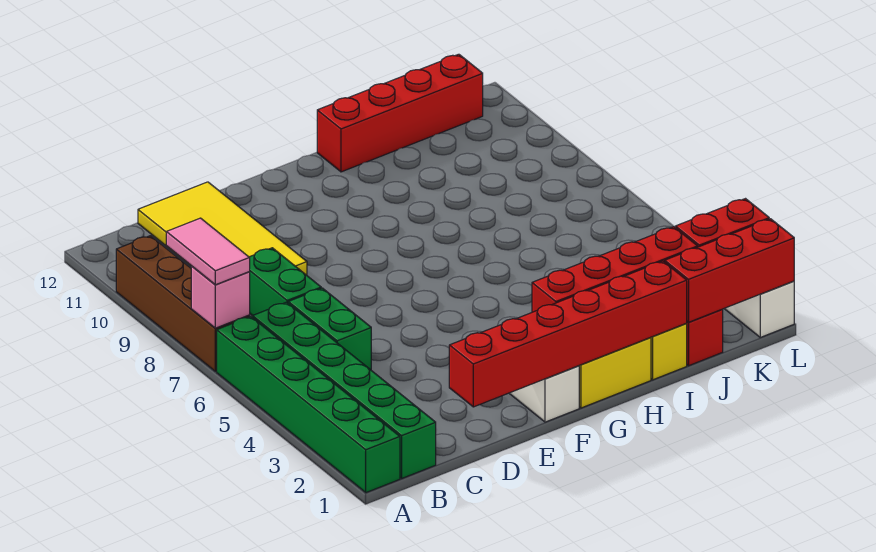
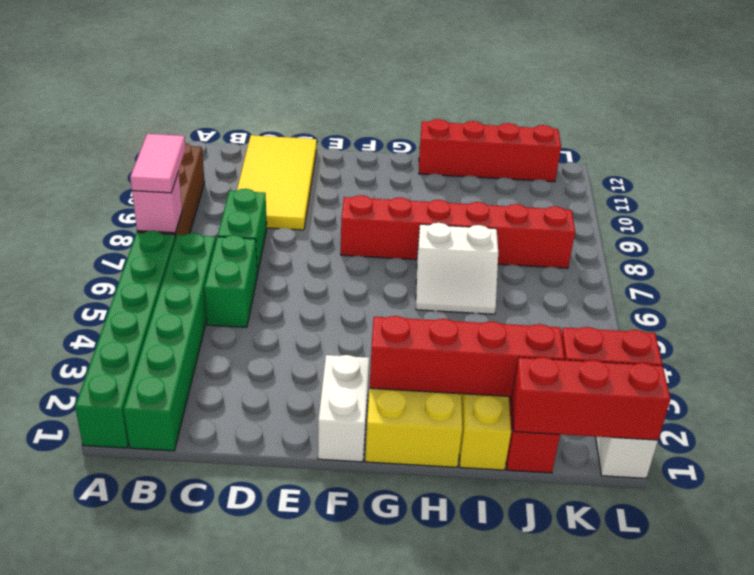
red 1x6 brick [449,261,687,407] -> red 1x6 brick moved to [341,195,575,268]
none -> white 2x2 slope [416,223,498,314]

